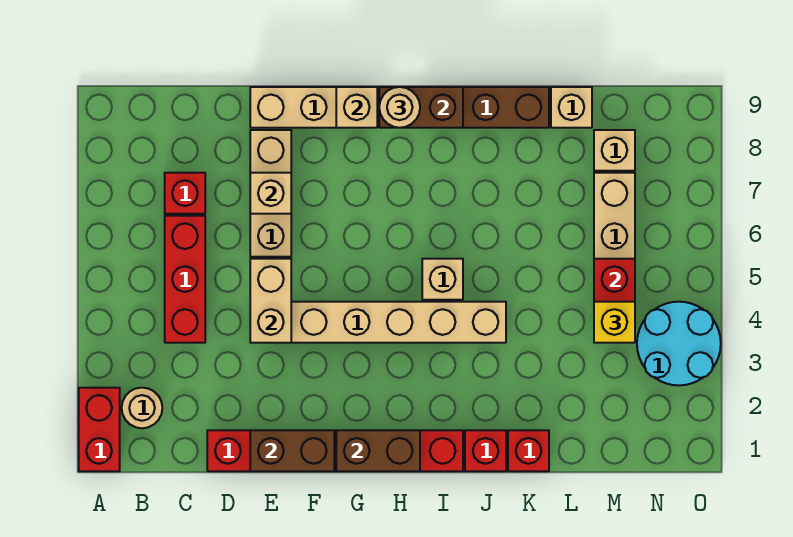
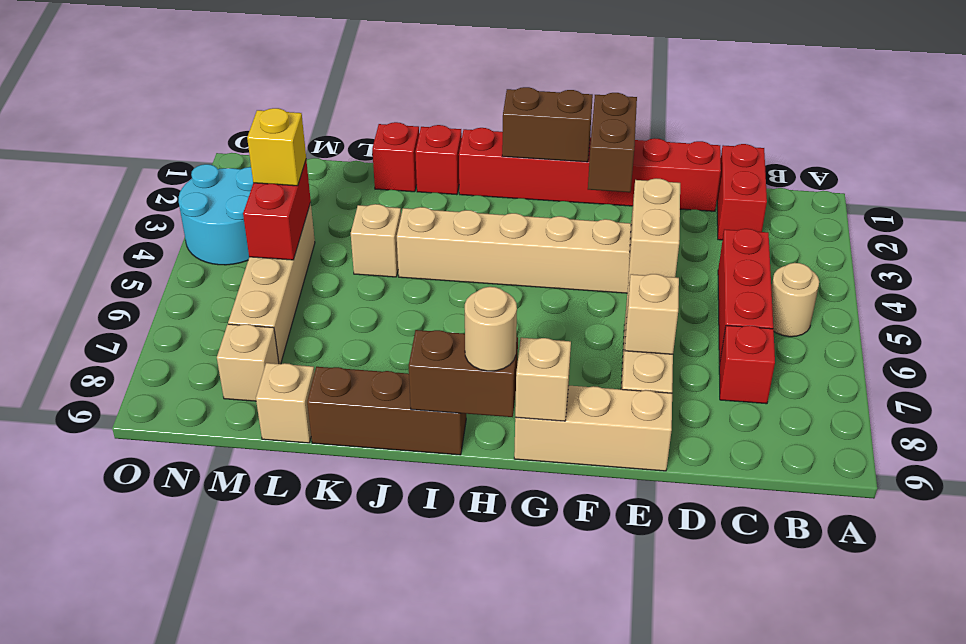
red 1x2 brick [79,388,120,471] -> red 1x2 brick moved to [717,144,767,240]
tan 1x1 round brick [122,388,162,428] -> tan 1x1 round brick moved to [771,263,819,337]
brown 1x2 brick [250,430,334,471] -> brown 1x2 brick turned to [588,93,637,192]
tan 1x1 brick [422,259,463,300] -> tan 1x1 brick moved to [351,204,401,277]

